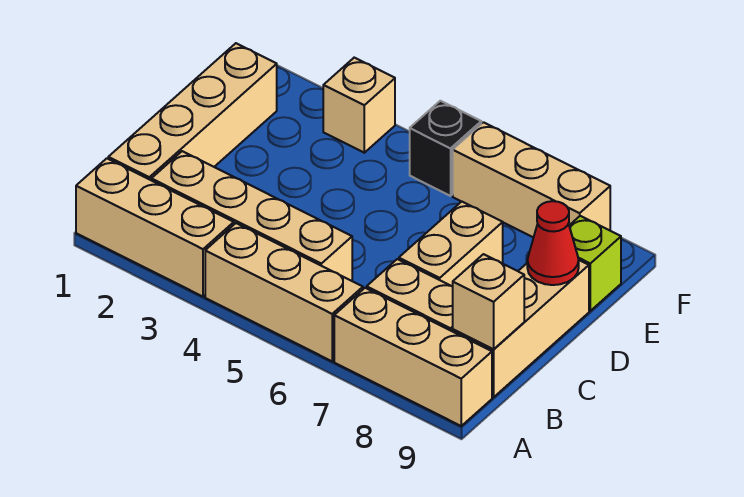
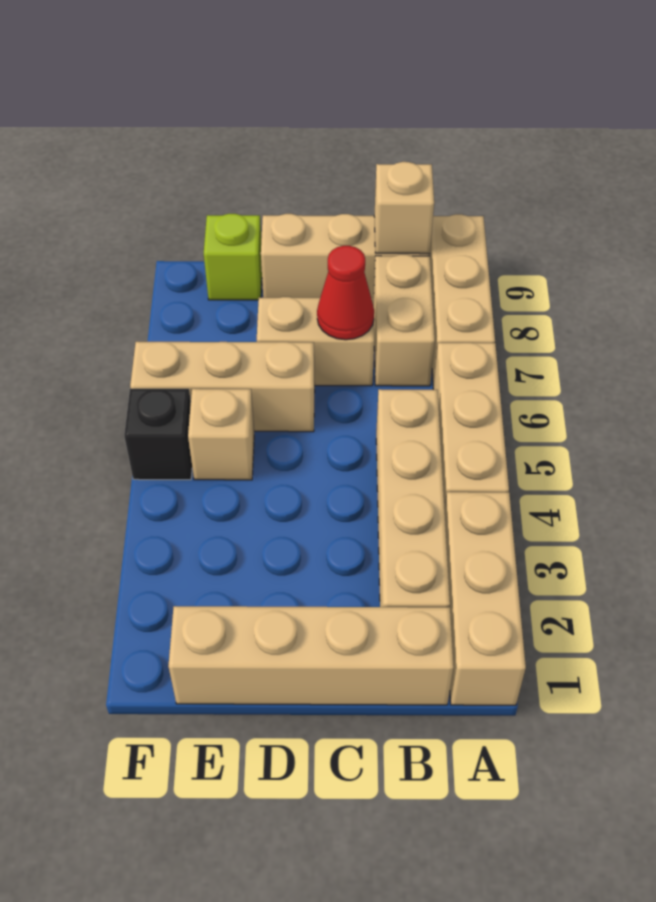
red 1x1 cone [527,201,579,285] -> red 1x1 cone moved to [317,246,374,340]
tan 1x1 brick [323,58,395,153] -> tan 1x1 brick moved to [188,389,254,480]
tan 1x3 brick [453,122,610,237] -> tan 1x3 brick turned to [130,342,315,432]

